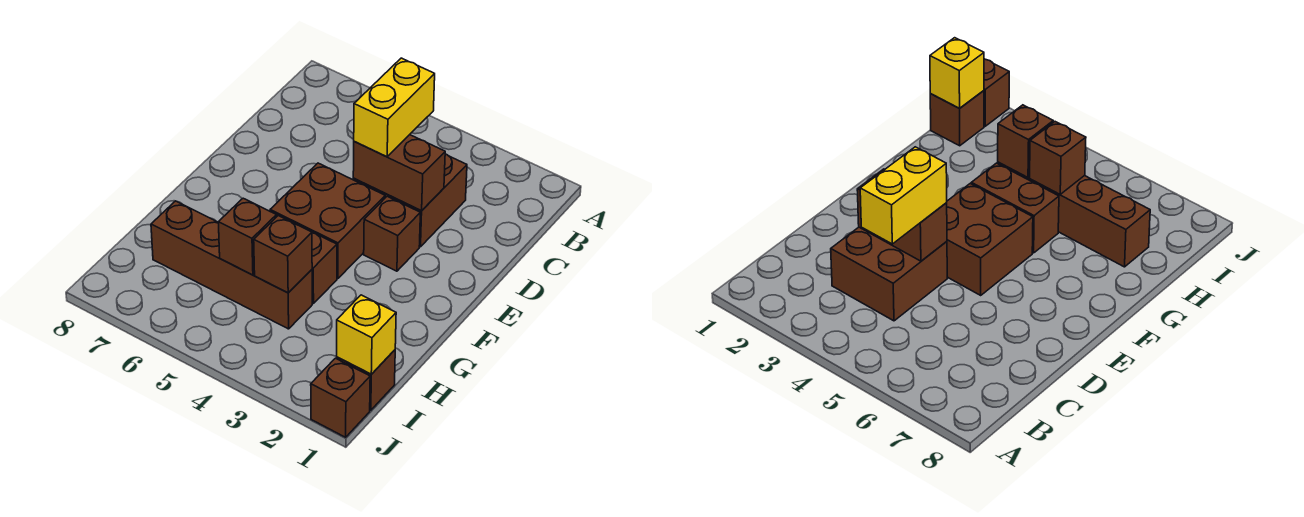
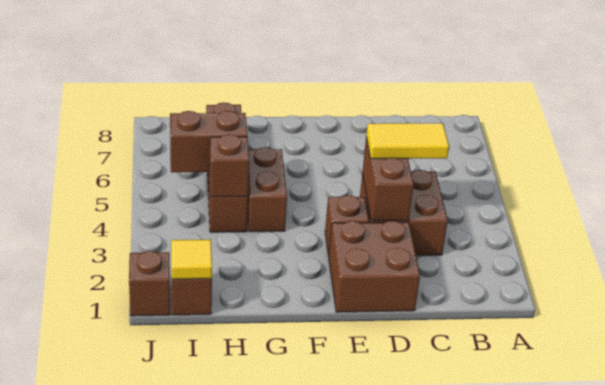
yellow 1x2 brick [354,58,435,157] -> yellow 1x2 tile [366,123,449,159]
brown 2x2 brick [270,163,385,279] -> brown 2x2 brick moved to [329,221,420,312]
brown 1x1 brick [218,198,276,275] -> brown 1x2 brick [170,111,247,172]
yellow 1x1 brick [337,295,396,374] -> yellow 1x1 tile [171,239,212,279]

